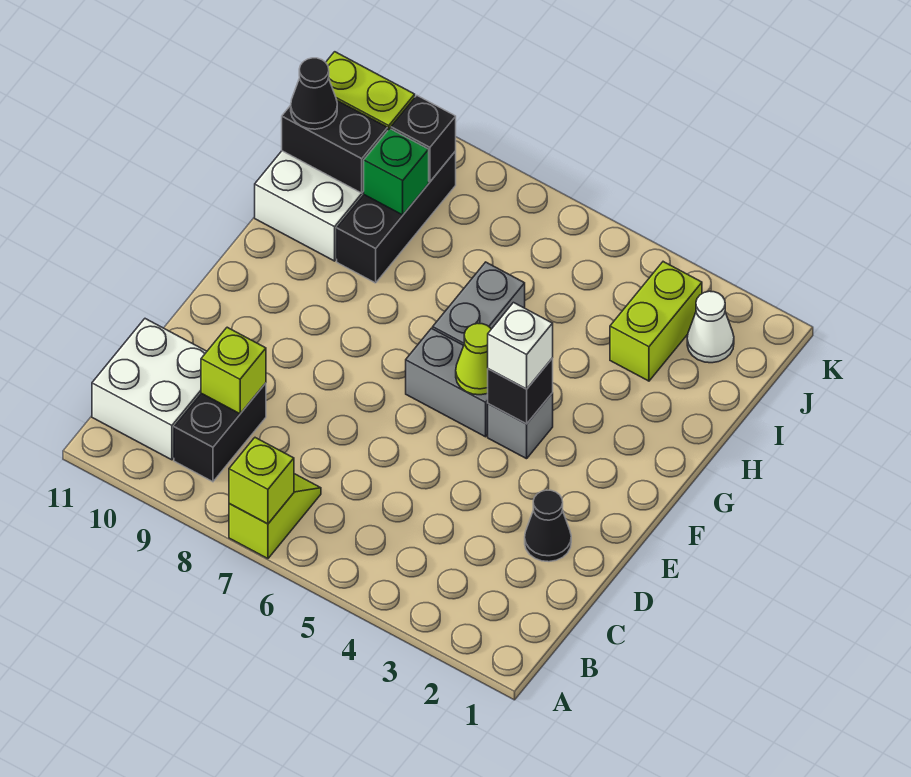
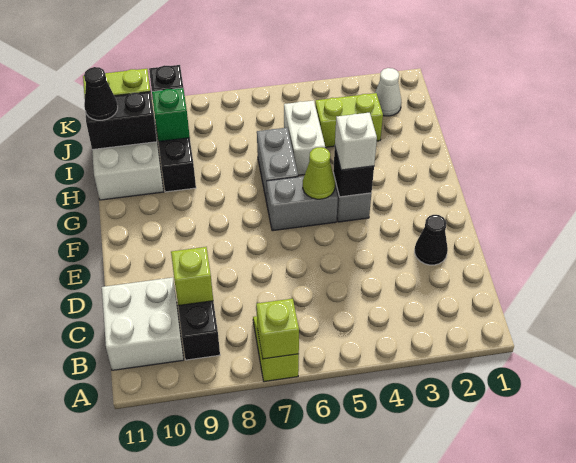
none -> white 1x2 brick [284,100,325,175]
lime 1x2 brick [610,262,702,381] -> lime 1x2 brick turned to [315,93,383,147]

